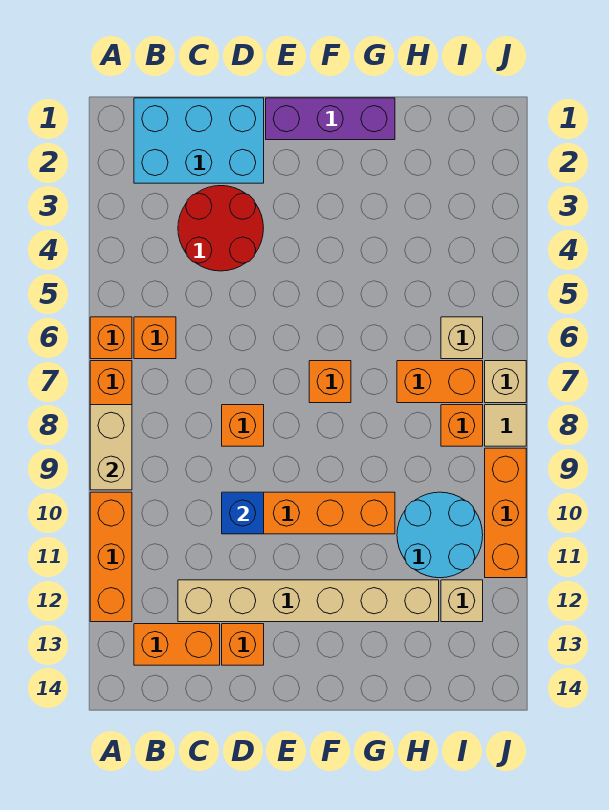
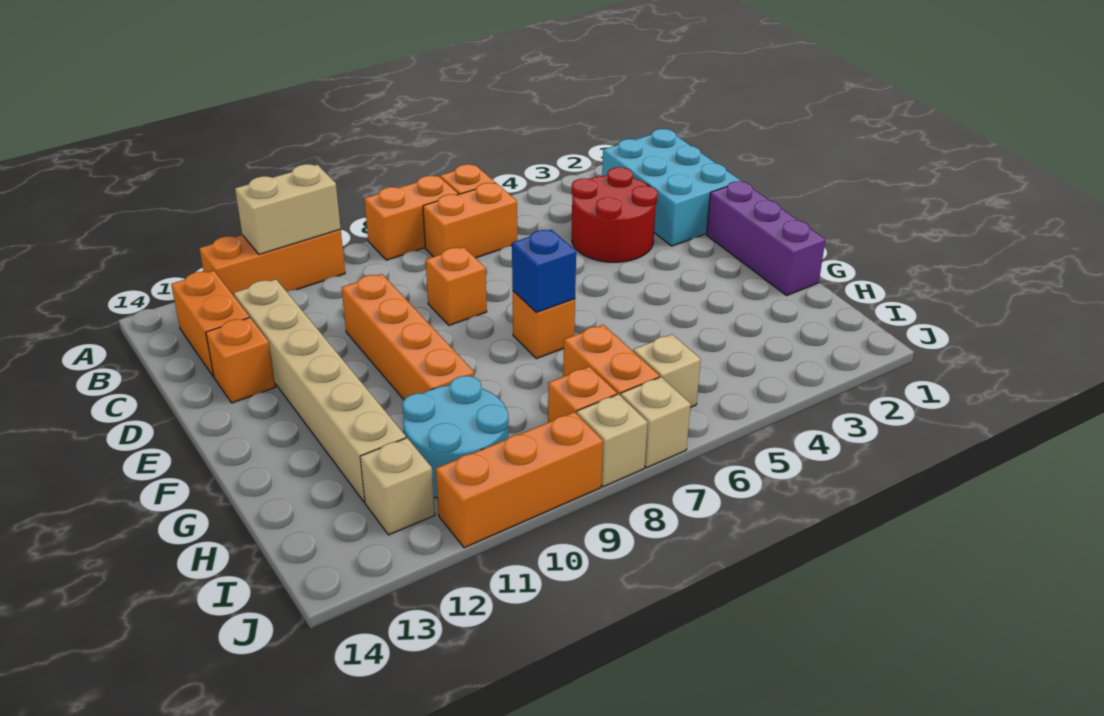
tan 1x2 brick [90,405,132,490] -> tan 1x2 brick moved to [235,164,341,255]
orange 1x1 brick [134,317,176,359] -> orange 1x2 brick [423,183,517,258]
blue 1x1 brick [222,492,264,534] -> blue 1x1 brick moved to [512,230,576,313]
tan 1x1 tile [485,405,526,446] -> tan 1x1 brick [577,394,648,487]

